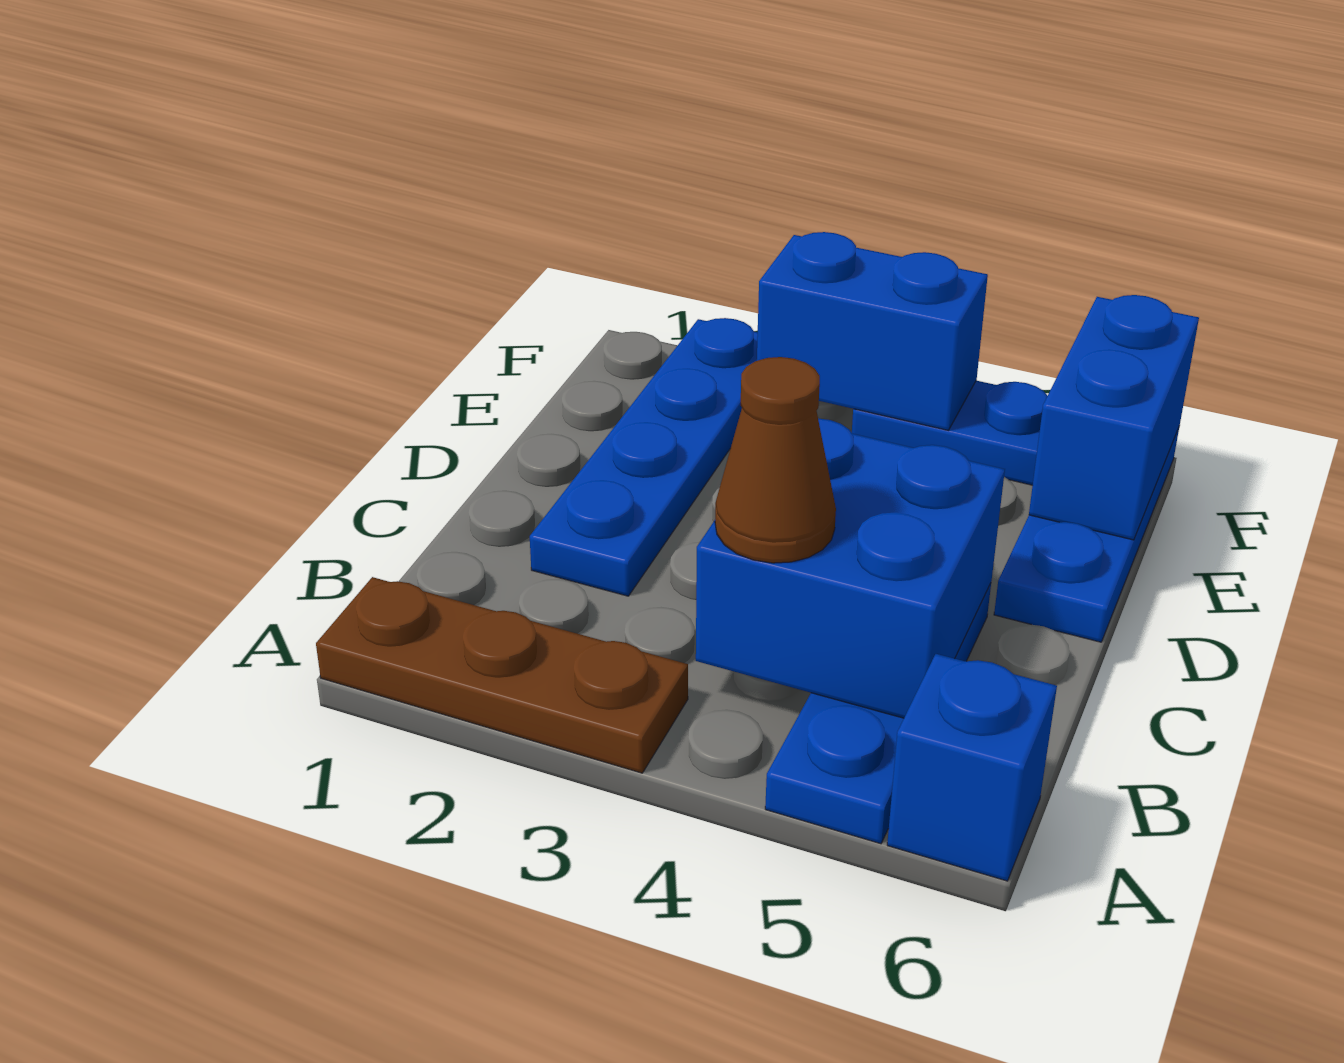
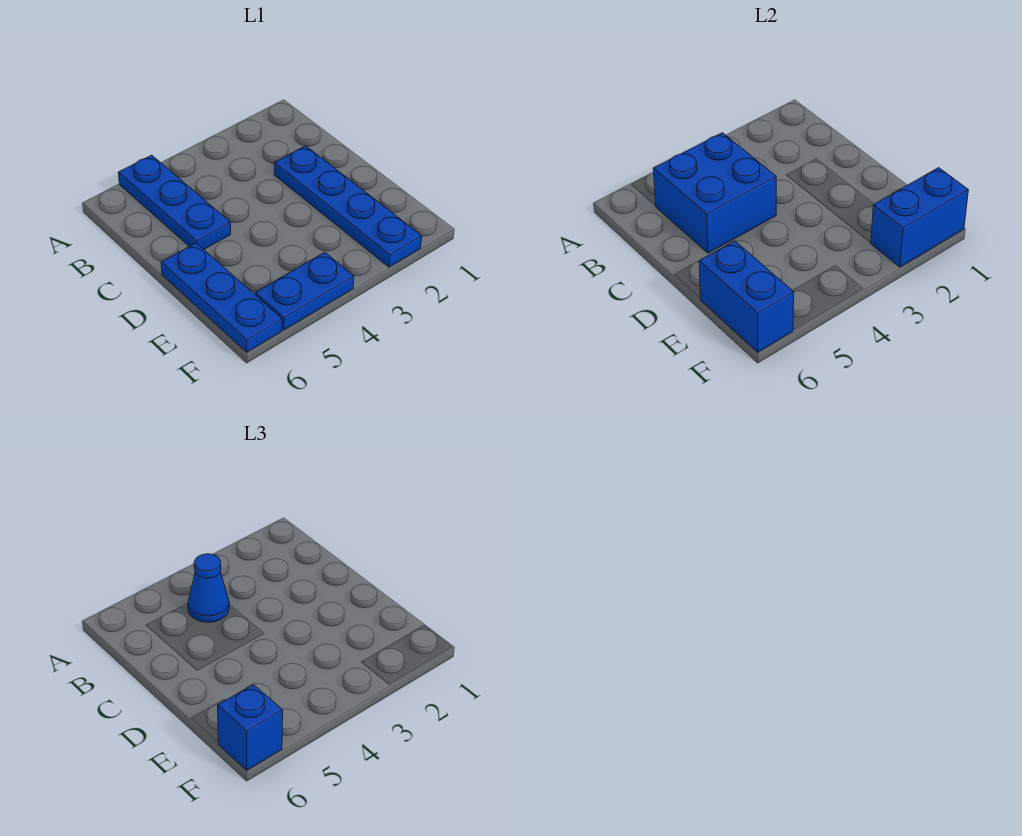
brown 1x3 plate [316,577,688,773] -> none
blue 1x1 brick [887,654,1057,881] -> blue 1x1 brick moved to [218,685,283,770]
brown 1x1 cone [715,357,836,563] -> blue 1x1 cone [188,554,229,622]
blue 1x2 brick [757,232,988,430] -> blue 1x2 brick moved to [871,168,968,267]

